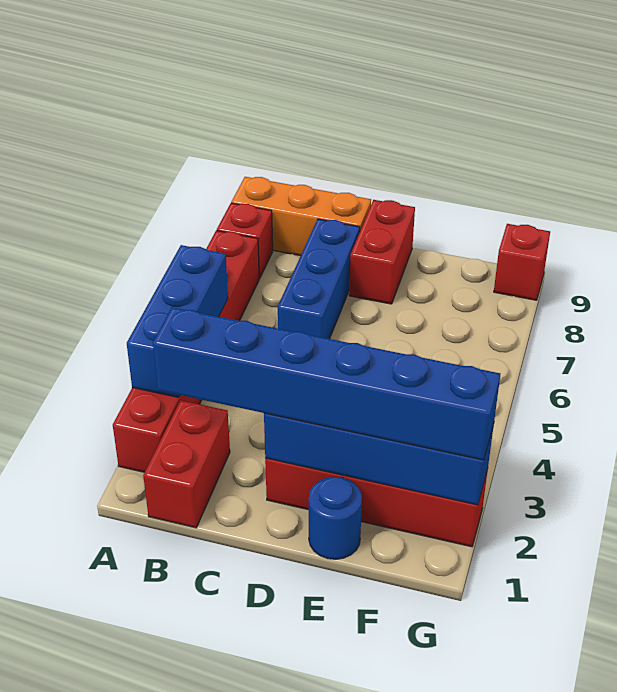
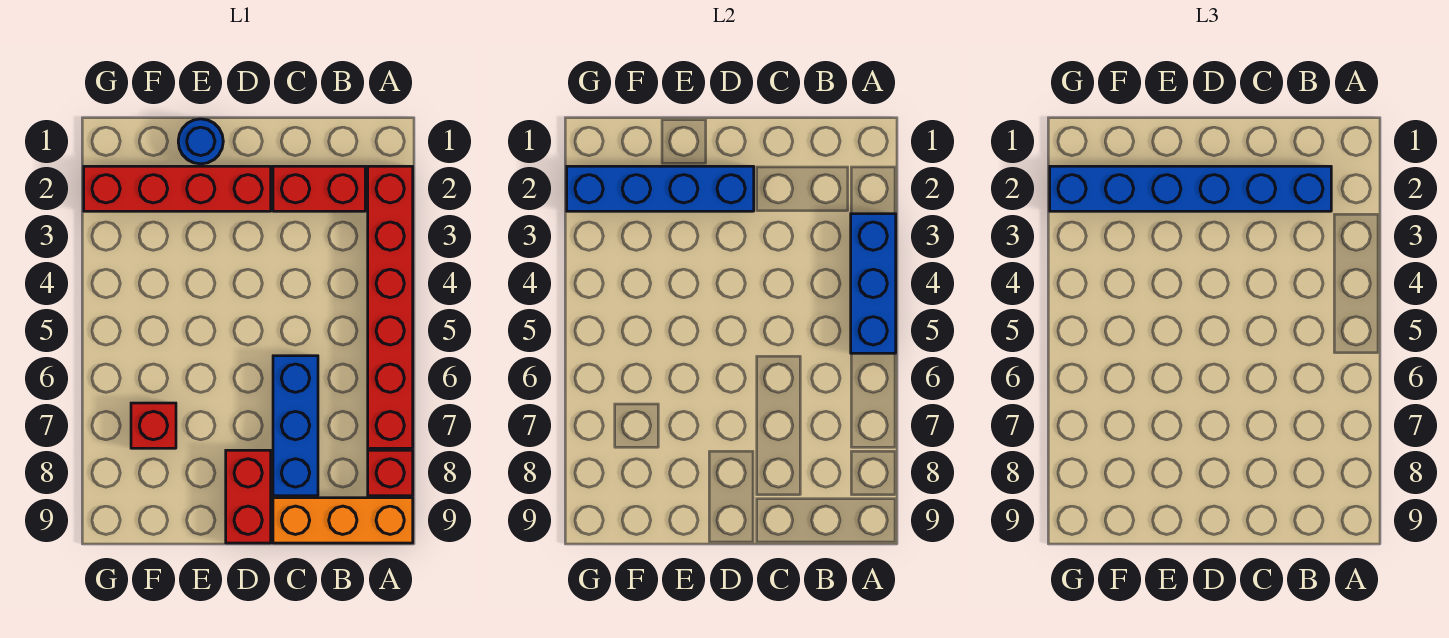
red 1x2 brick [143,400,230,528] -> red 1x2 brick turned to [273,166,365,211]
red 1x1 brick [494,224,550,300] -> red 1x1 brick moved to [131,403,176,448]

